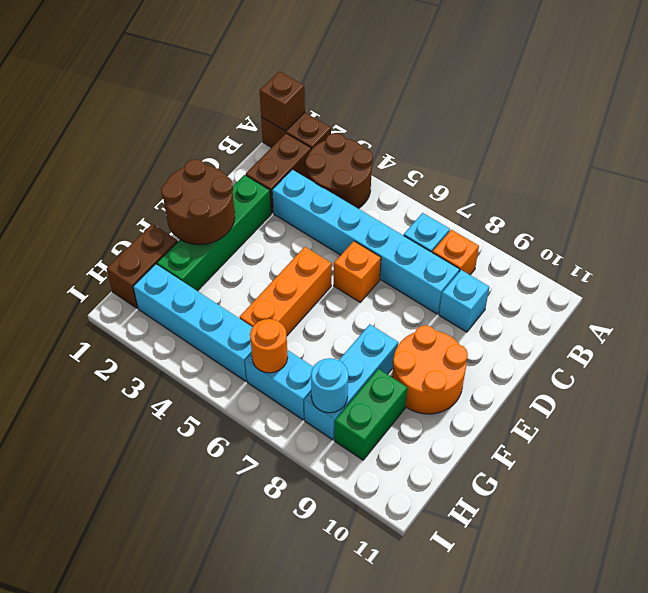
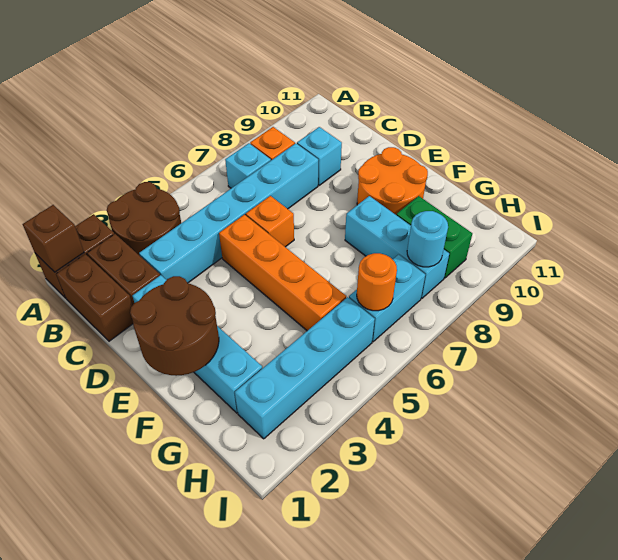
green 1x4 brick [157,175,271,291] -> cyan 1x4 brick [133,275,262,413]
orange 1x3 brick [240,247,332,335] -> orange 1x4 brick [219,215,346,331]
brown 1x2 brick [107,224,178,308] -> brown 1x2 brick moved to [56,254,133,341]

